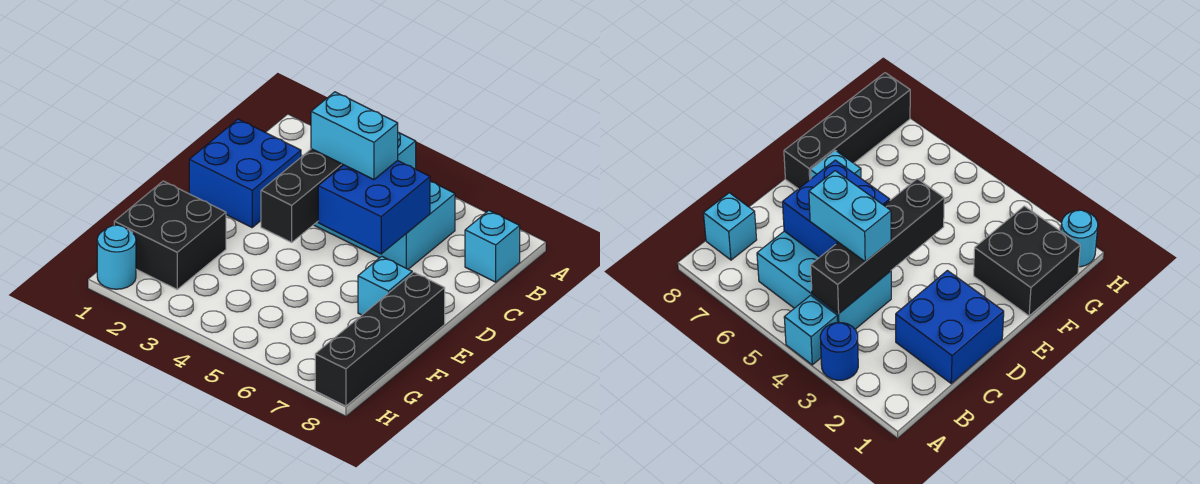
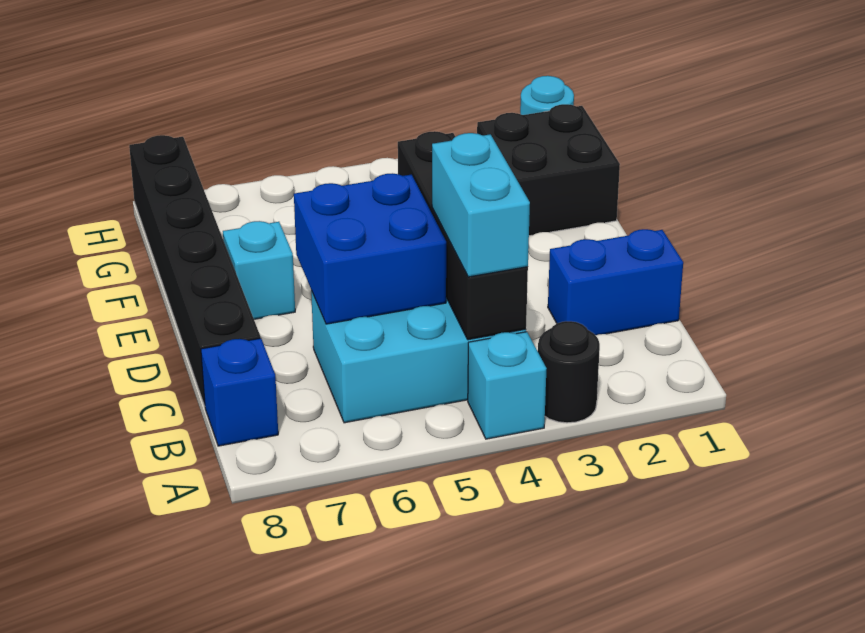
blue 1x1 round brick [820,323,858,380] -> black 1x1 round brick [538,321,600,423]
cyan 1x1 brick [465,211,520,282] -> blue 1x1 brick [201,338,278,446]
blue 2x2 brick [189,119,301,227] -> blue 1x2 brick [548,229,683,335]
cyan 1x2 brick [311,92,398,180] -> cyan 1x2 brick turned to [432,133,530,277]
black 1x4 brick [315,272,445,406] -> black 1x6 brick [129,135,261,406]

